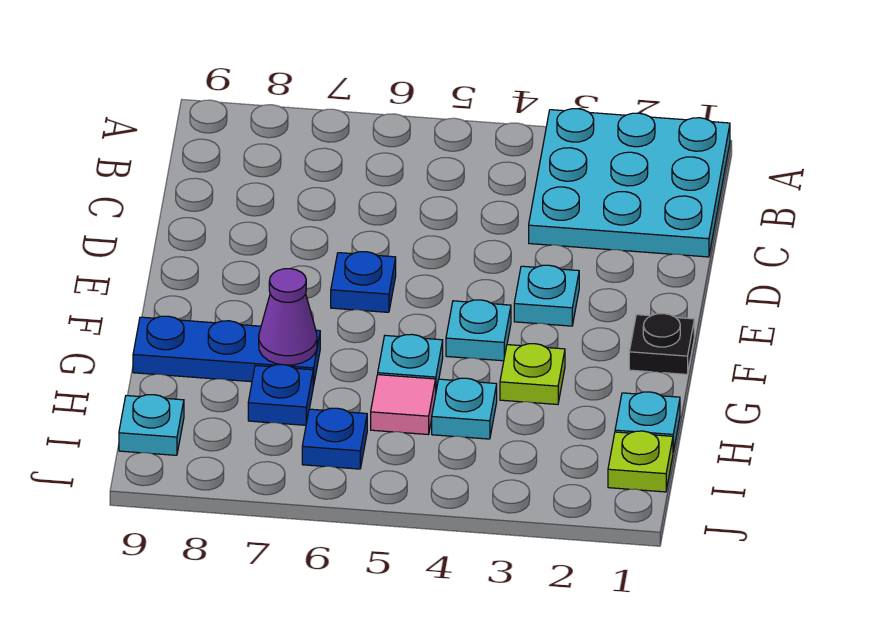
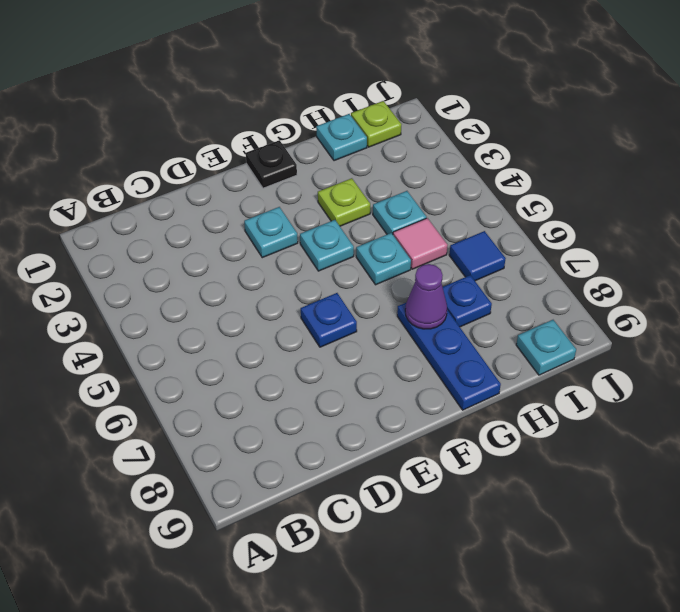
cyan 3x3 plate [529,109,730,257] -> none
blue 1x1 plate [302,408,367,469] -> blue 1x1 tile [449,231,506,281]

